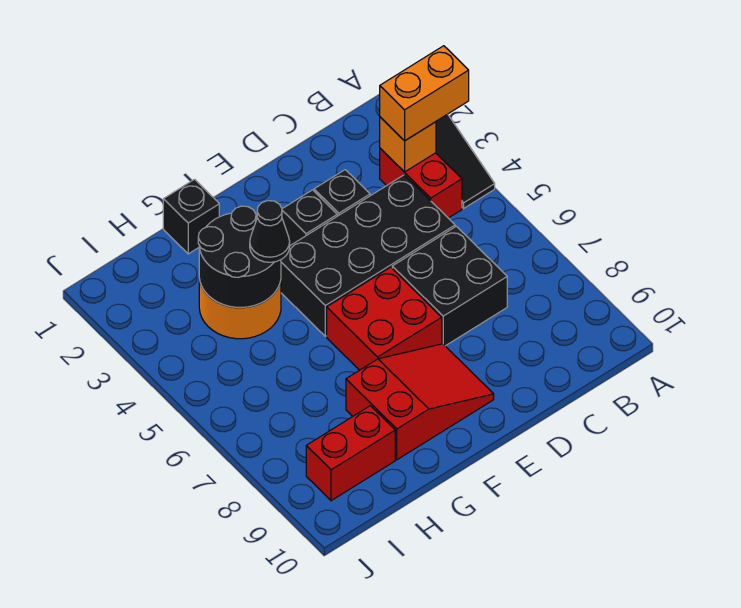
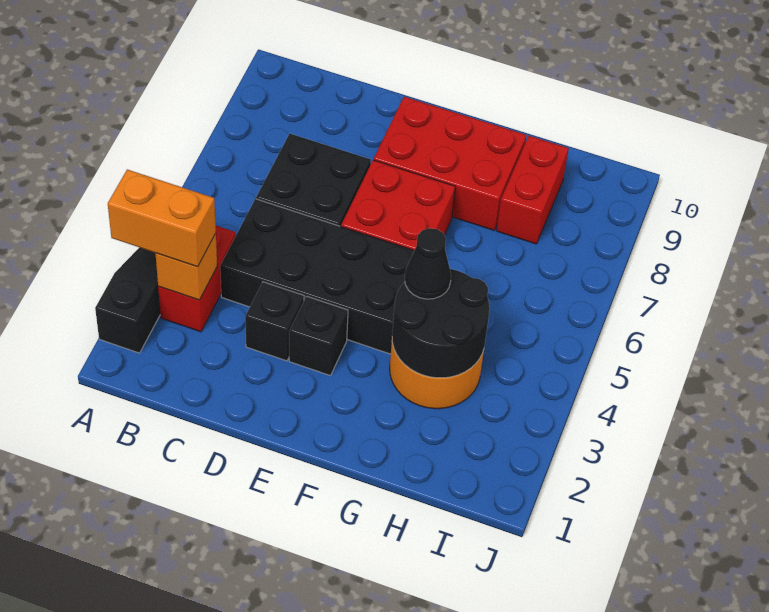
red 2x3 slope [346,344,494,460] -> red 2x3 brick [374,97,527,230]
black 1x1 brick [163,179,219,254] -> none
red 1x2 brick [306,406,395,501] -> red 1x2 brick turned to [497,136,569,244]

